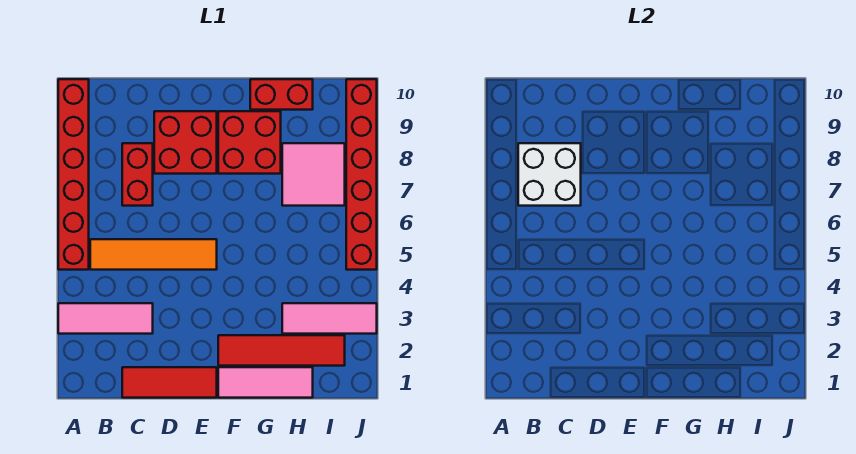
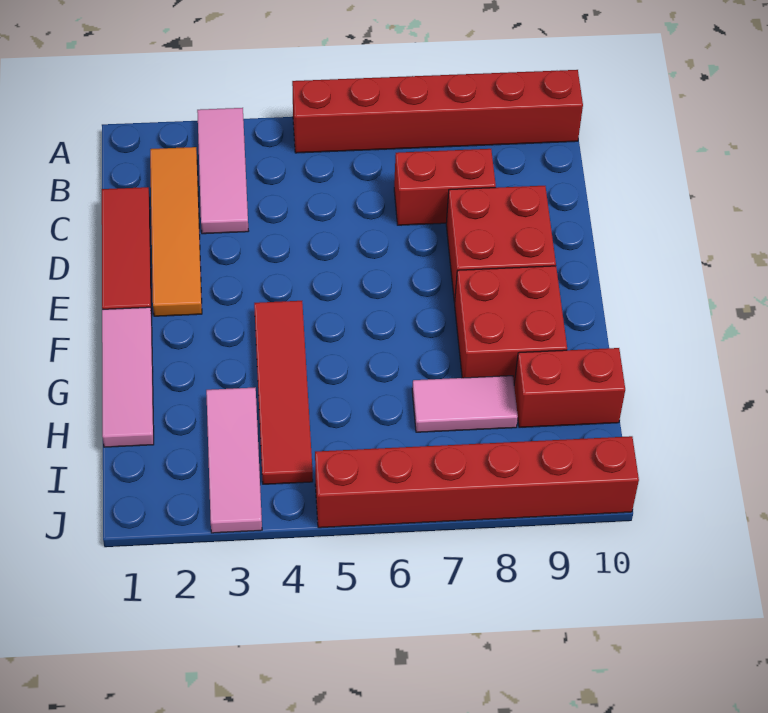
orange 1x4 tile [90,239,217,270] -> orange 1x4 tile moved to [150,147,202,316]
white 2x2 brick [518,143,581,206] -> none
red 1x4 tile [218,335,345,366] -> red 1x4 tile moved to [254,301,313,484]
red 1x2 brick [250,79,313,110] -> red 1x2 brick turned to [514,348,625,427]
pink 2x2 tile [282,143,345,206] -> pink 1x2 tile [412,376,518,432]

